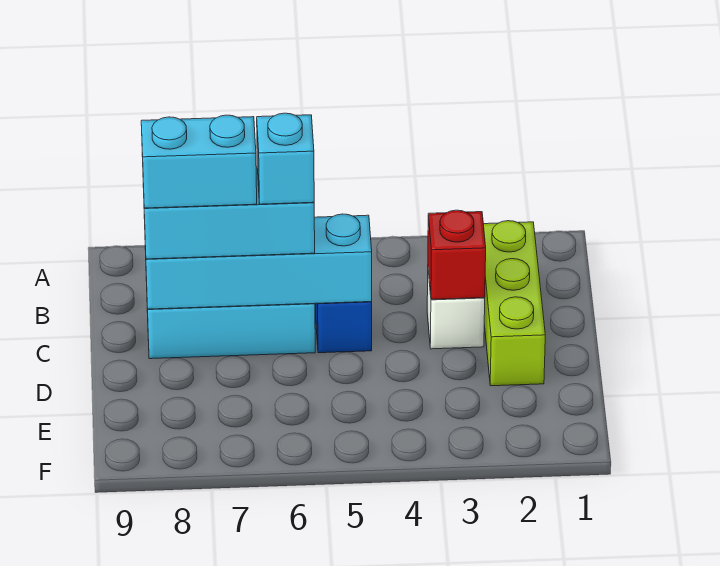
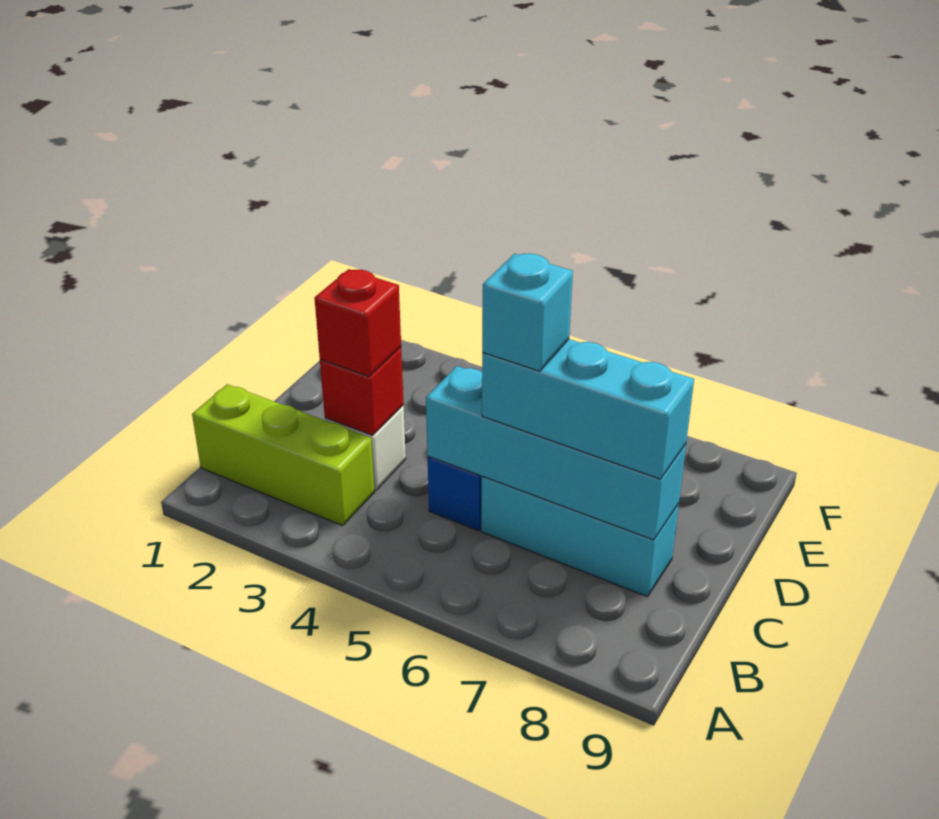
lime 1x3 brick [483,221,545,386] -> lime 1x3 brick turned to [192,384,374,525]
none -> red 1x1 brick [315,269,401,376]
cyan 1x2 brick [141,115,257,208] -> none

